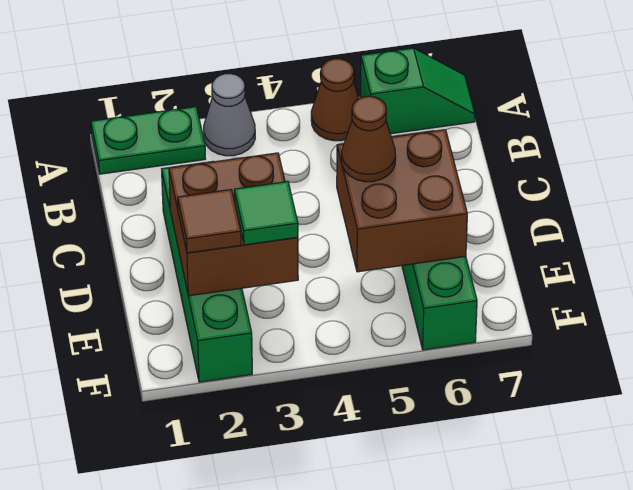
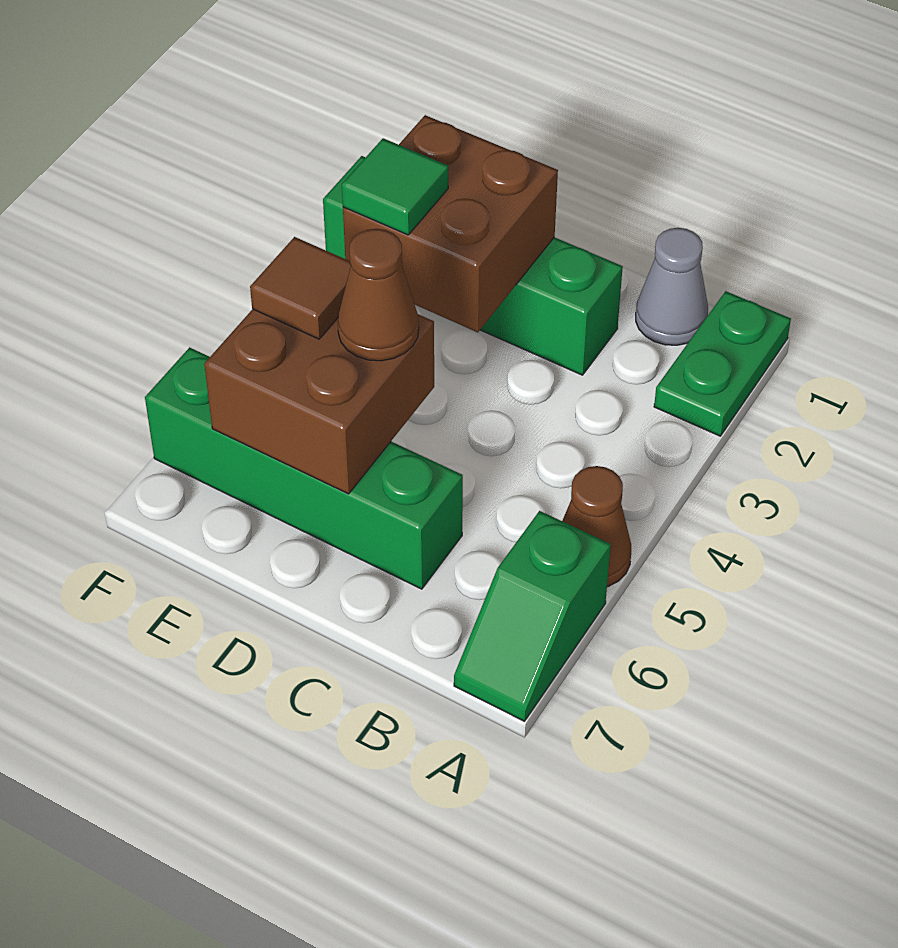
grey 1x1 cone [204,74,255,156] -> grey 1x1 cone moved to [636,228,708,345]
brown 1x1 tile [178,190,241,253] -> brown 1x1 tile moved to [250,237,351,339]

